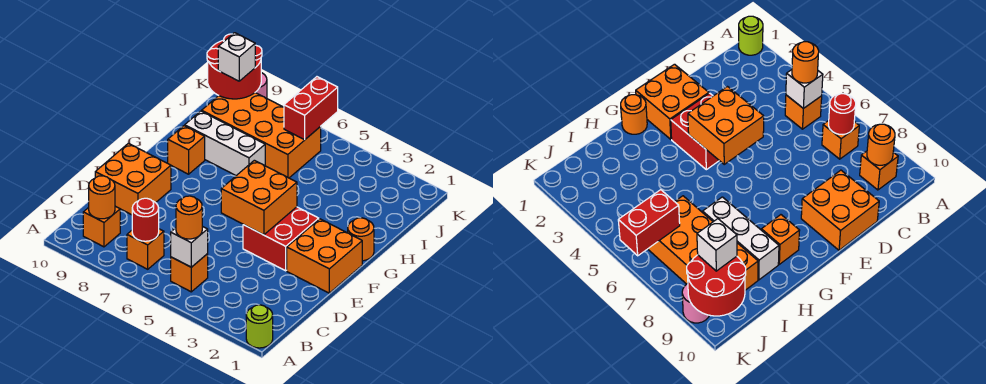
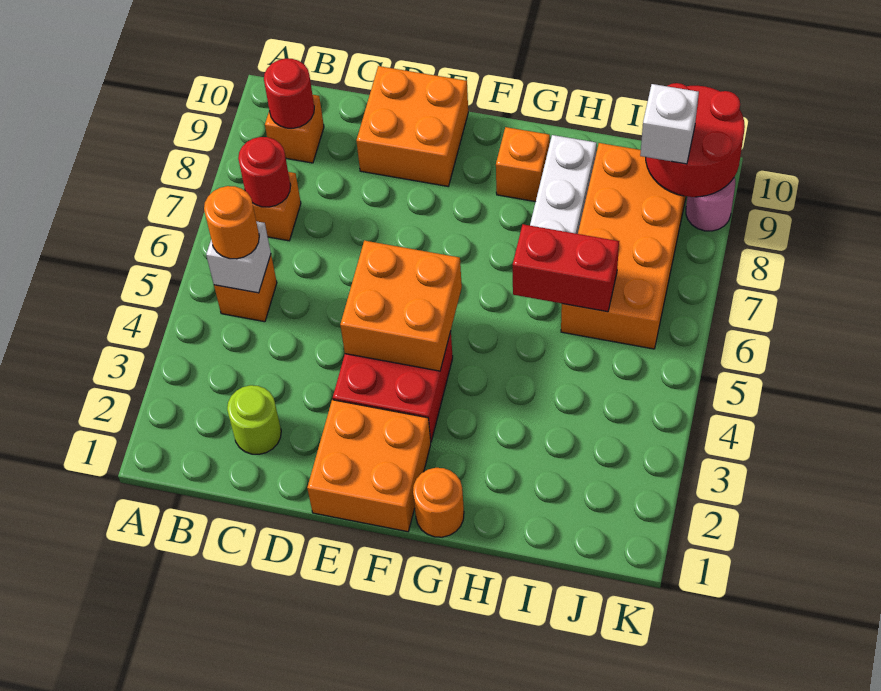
lime 1x1 round brick [246,305,273,348] -> lime 1x1 round brick moved to [227,385,281,454]
orange 1x1 round brick [89,176,115,219] -> red 1x1 round brick [264,59,314,128]
red 1x2 brick [284,77,338,140] -> red 1x2 brick moved to [513,224,619,312]

